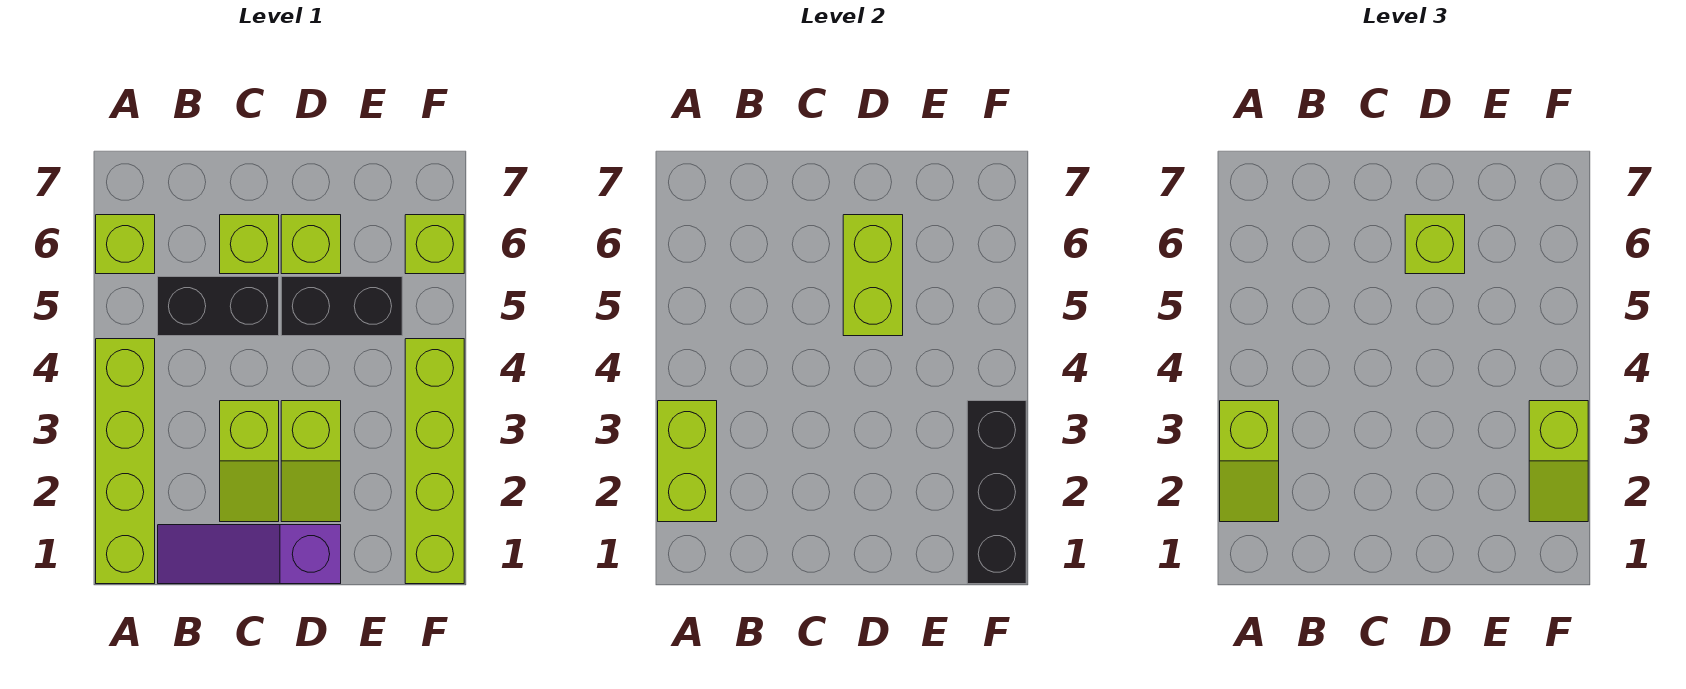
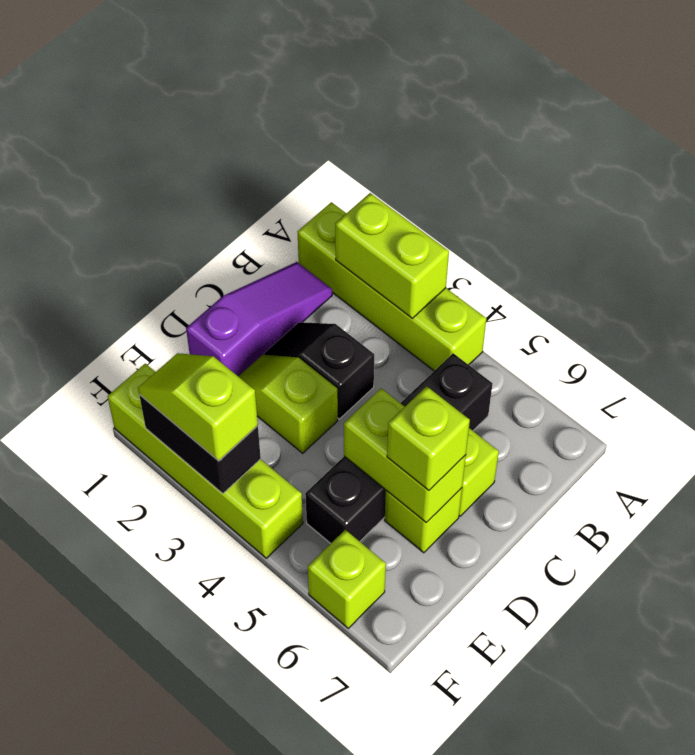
lime 1x2 slope [1220,401,1279,522] -> none
lime 1x1 brick [96,215,155,274] -> none
lime 1x2 slope [220,401,279,522] -> black 1x2 slope [264,322,374,419]
black 1x3 brick [967,401,1026,584] -> black 1x2 brick [139,395,261,494]

